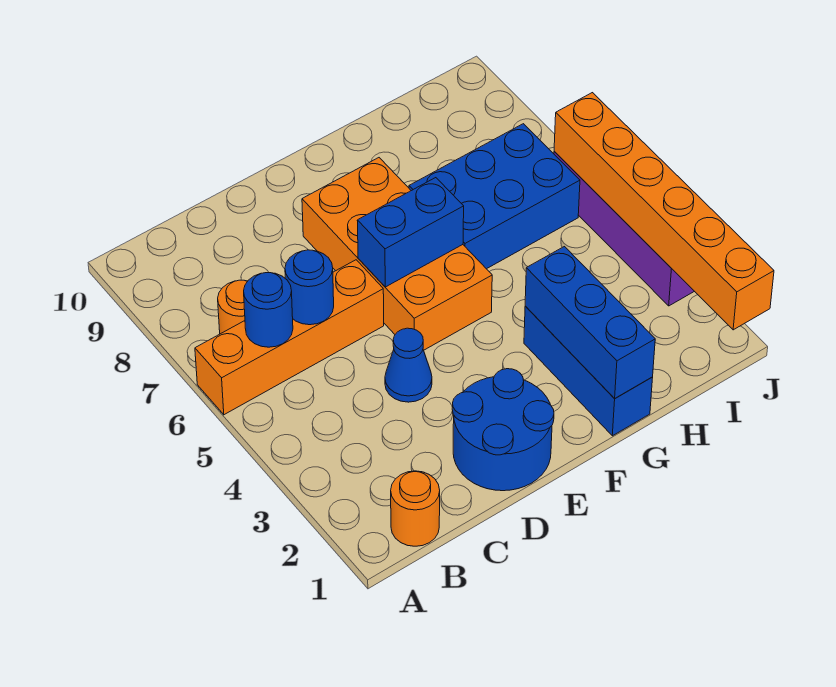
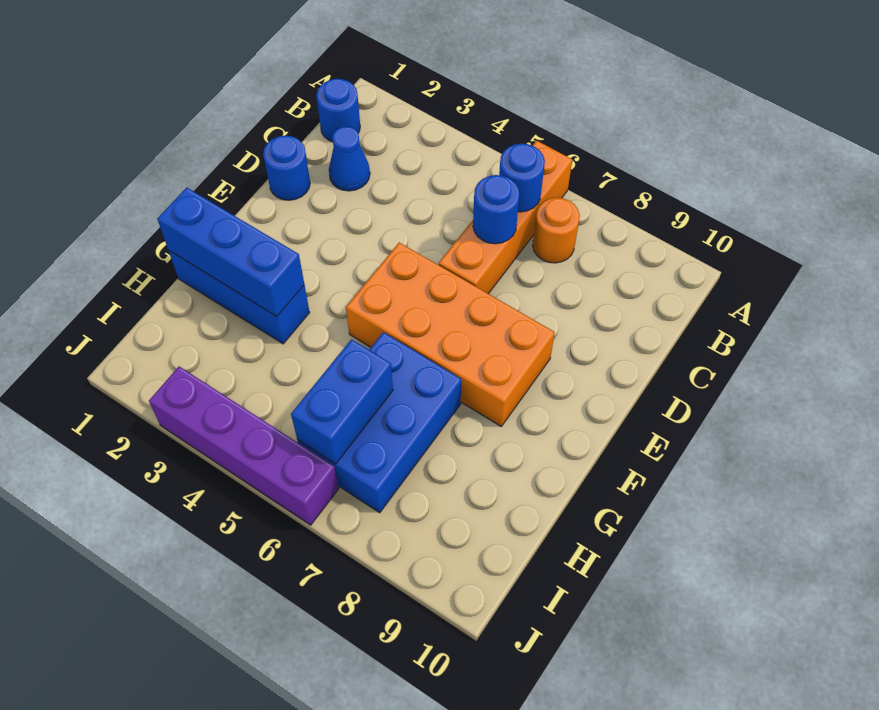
orange 1x1 round brick [391,471,440,546] -> blue 1x1 round brick [316,79,360,142]
blue 2x2 round brick [452,369,554,491] -> blue 1x1 round brick [263,136,310,200]
blue 1x1 cone [385,328,432,402] -> blue 1x1 cone moved to [329,127,370,191]
blue 1x2 brick [357,178,464,287] -> blue 1x2 brick moved to [291,339,393,464]
orange 1x6 brick [554,93,774,330] -> none

